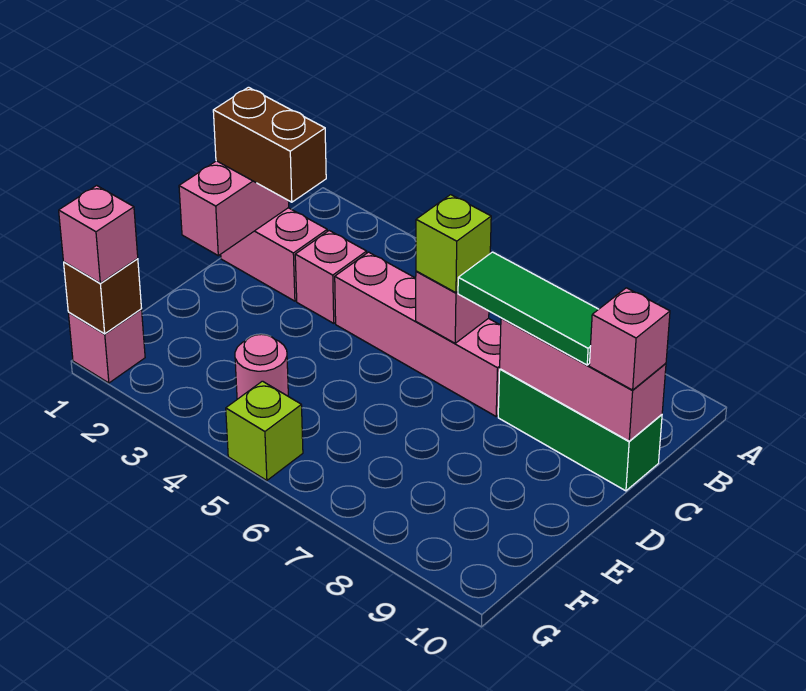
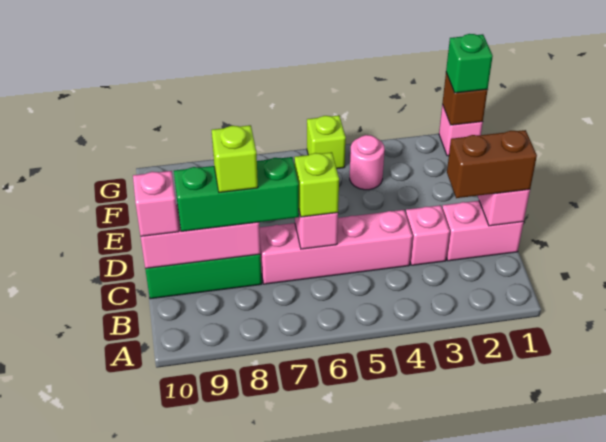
green 1x3 tile [458,252,598,365] -> green 1x3 brick [174,157,299,232]
none -> lime 1x1 brick [212,125,258,192]
pink 1x1 brick [59,186,138,283] -> green 1x1 brick [446,34,493,93]

